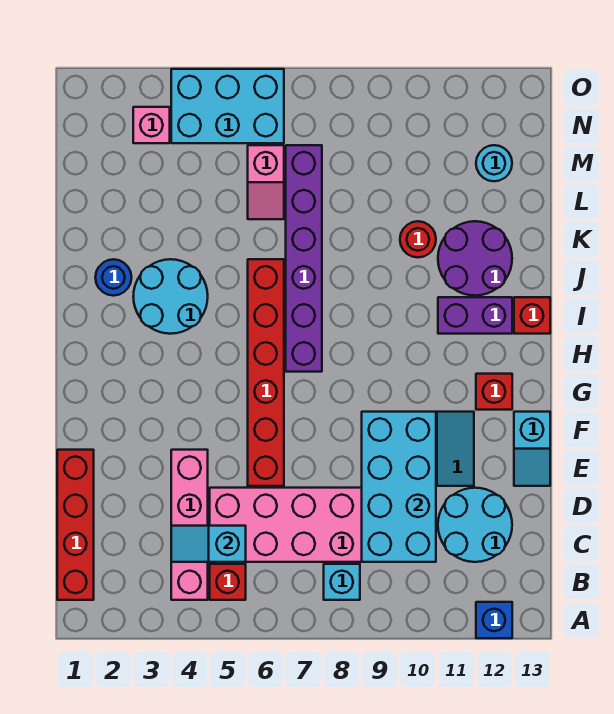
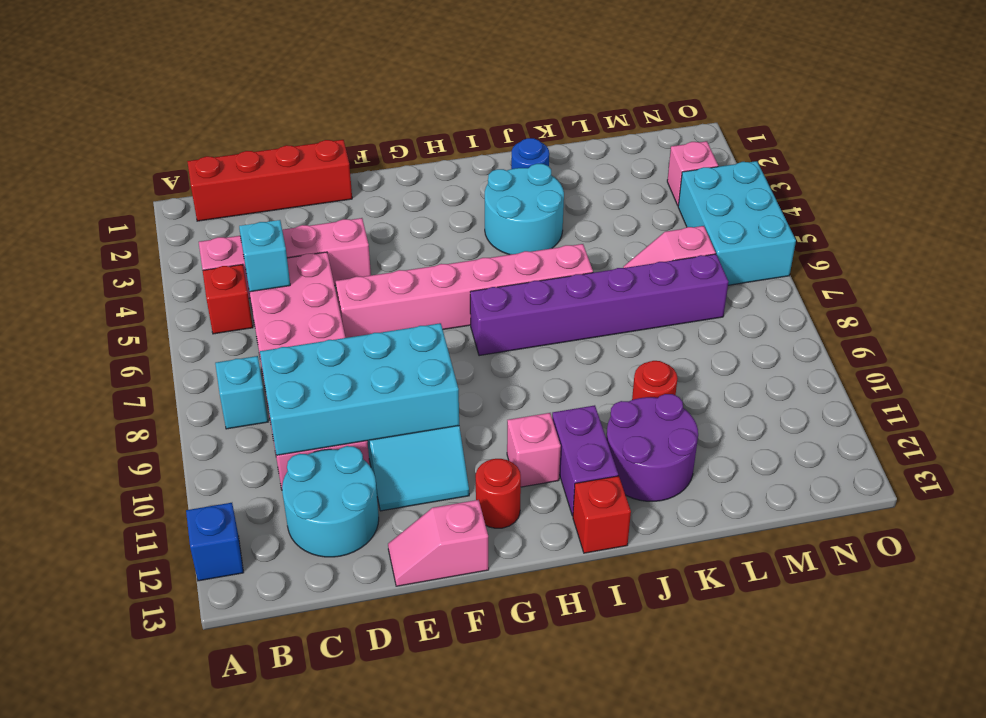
red 1x6 brick [248,259,284,486] -> pink 1x6 brick [336,244,593,338]
cyan 1x2 slope [514,412,550,486] -> pink 1x2 slope [388,500,489,586]
red 1x1 brick [476,374,512,410] -> red 1x1 round brick [476,459,521,528]
none -> pink 1x1 brick [507,413,561,487]
cyan 1x1 round brick [476,145,512,181] -> none

